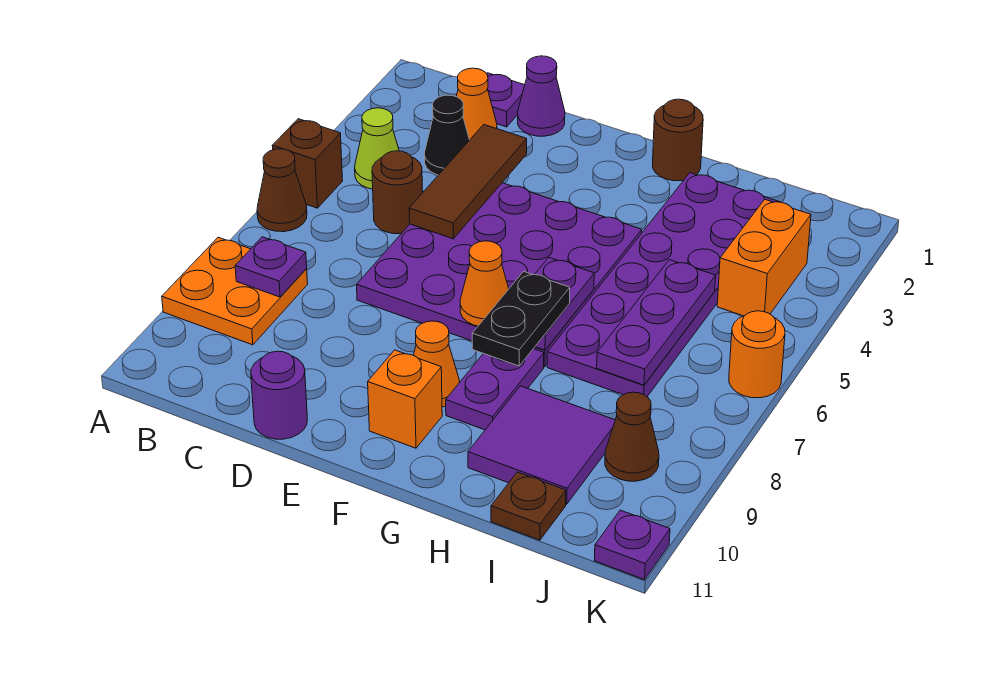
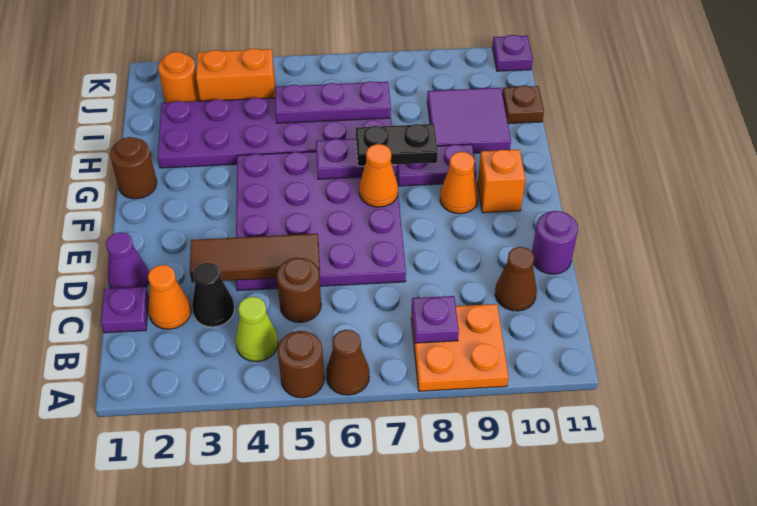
brown 1x1 brick [272,119,342,208] -> brown 1x1 round brick [277,331,324,398]
brown 1x1 cone [605,392,659,481] -> brown 1x1 cone moved to [495,247,537,311]
orange 1x1 round brick [729,311,785,398] -> orange 1x1 round brick moved to [158,52,200,103]

